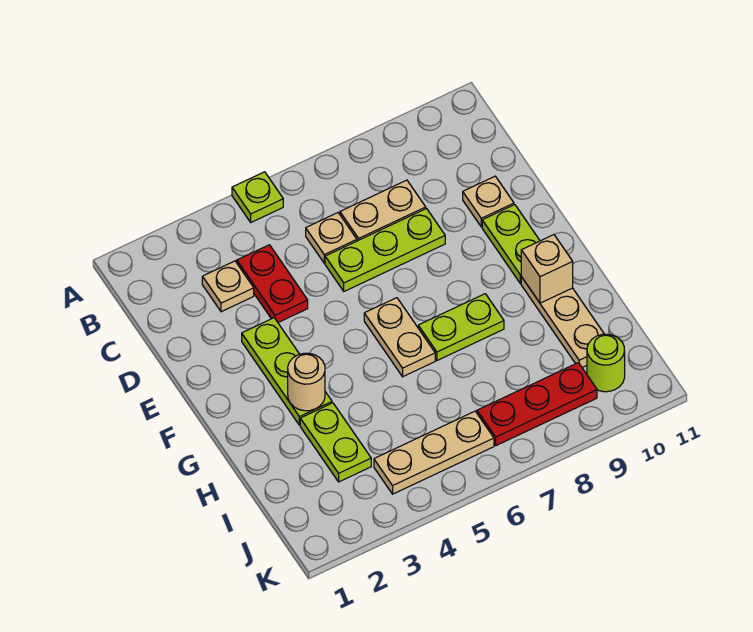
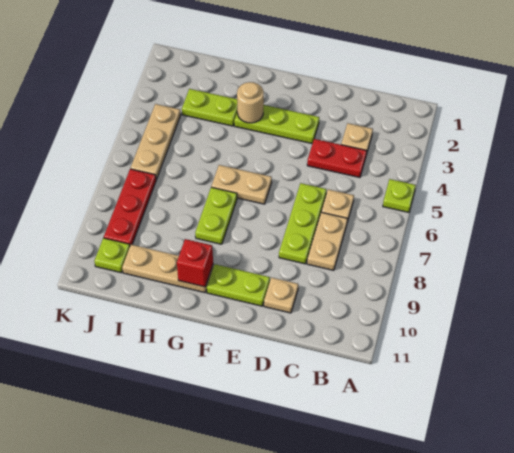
tan 1x1 brick [521,235,573,303] -> red 1x1 brick [177,239,213,287]
lime 1x1 round brick [587,334,625,392] -> lime 1x1 plate [94,238,130,273]

